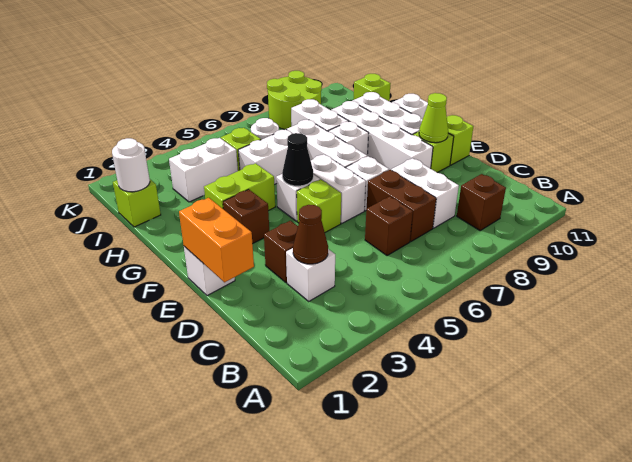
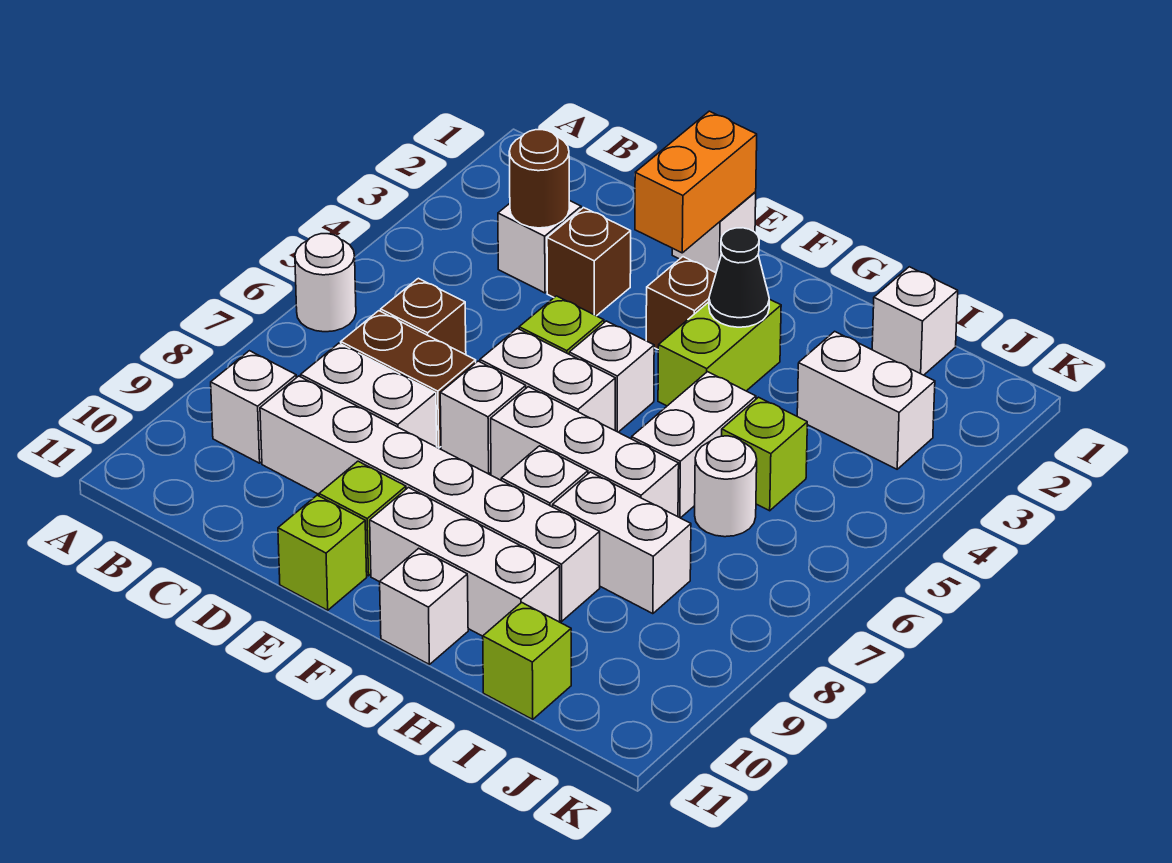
brown 1x1 brick [457,174,506,230] -> white 1x1 brick [211,351,296,463]
brown 1x1 cone [293,205,328,264] -> brown 1x1 round brick [509,130,569,228]
orange 1x2 brick [179,198,254,282] -> orange 1x2 brick turned to [635,111,757,253]
white 1x4 brick [332,101,433,170] -> white 1x6 brick [260,376,600,621]
lime 1x1 cone [419,93,448,143] -> none
black 1x1 cone [282,133,313,186] -> black 1x1 cone moved to [709,228,769,327]
lime 1x1 brick [113,180,161,227] -> white 1x1 brick [872,267,958,375]
white 1x1 round brick [112,138,150,192] -> white 1x1 round brick moved to [295,234,356,332]
white 1x2 brick [169,138,238,202] -> white 1x2 brick turned to [797,331,935,469]
lime 2x2 round brick [267,71,322,130] -> none

